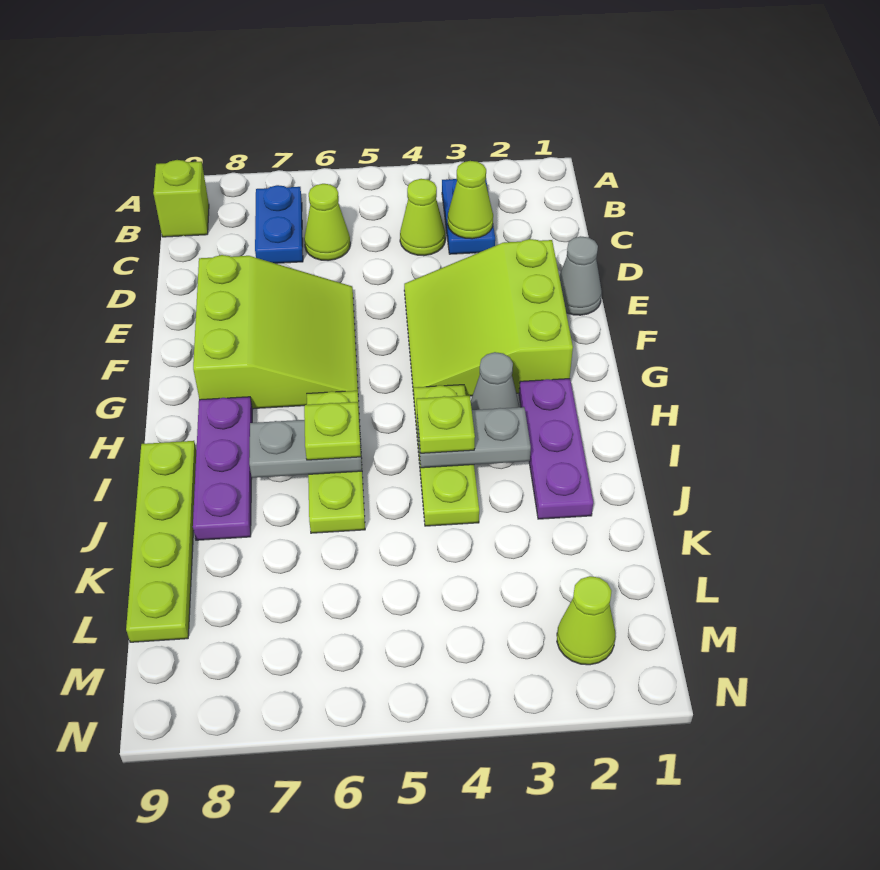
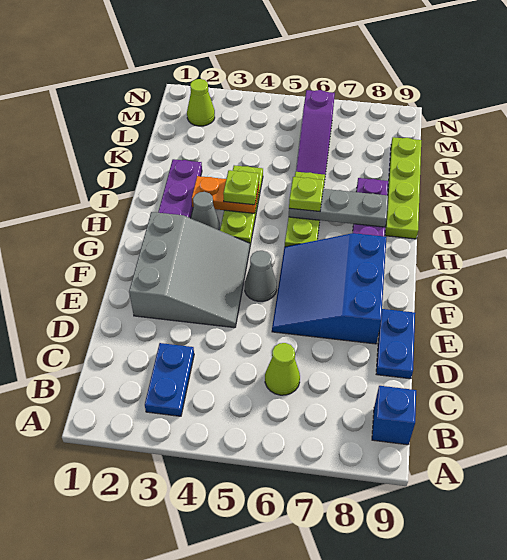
blue 1x2 plate [255,185,303,263] -> blue 1x2 plate moved to [376,309,415,379]
lime 1x1 brick [153,160,209,237] -> blue 1x1 brick [372,386,416,445]
lime 1x1 cone [448,161,493,239] -> none
lime 1x1 cone [400,179,445,256] -> none
grey 1x1 cone [559,236,602,315] -> grey 1x1 cone moved to [245,251,277,301]
lime 3x3 slope [404,239,573,396] -> grey 3x3 slope [129,212,250,328]
lime 3x3 slope [193,255,358,409] -> blue 3x3 slope [272,233,386,344]
grey 1x2 plate [417,407,531,468] -> orange 1x2 plate [192,176,259,213]
grey 1x2 plate [249,420,362,478] -> grey 1x3 plate [289,189,388,227]
none -> purple 1x3 slope [296,90,335,175]

